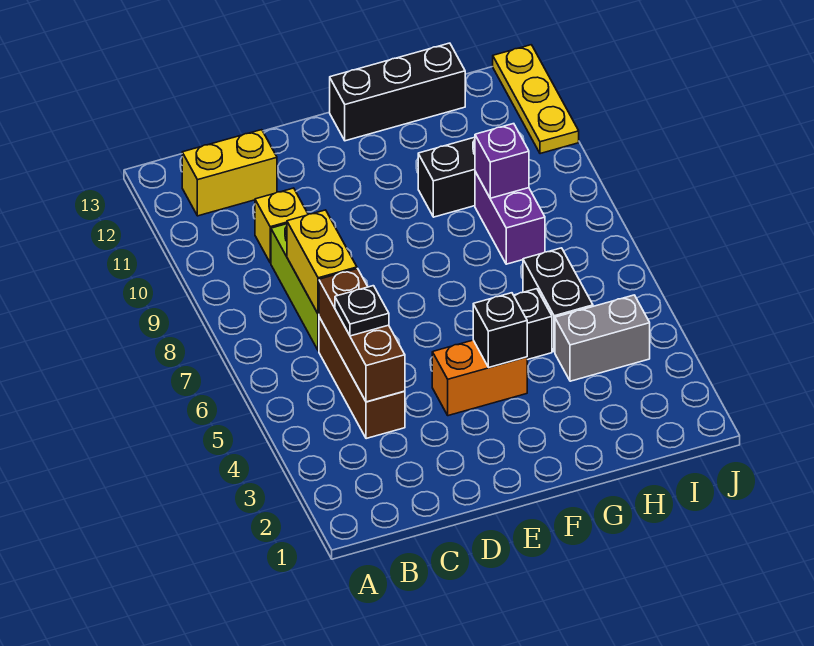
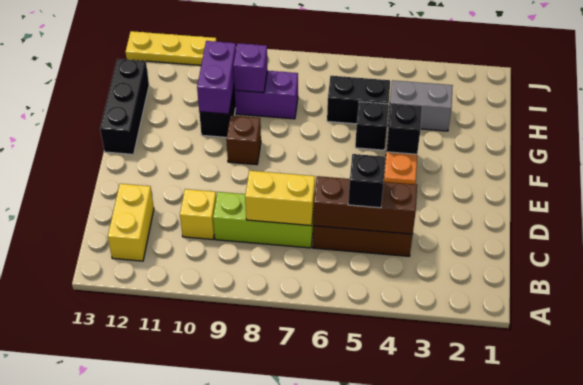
black 1x1 plate [335,286,389,336] -> black 1x1 brick [348,154,386,208]
none -> brown 1x1 brick [226,116,261,165]
none -> purple 1x2 brick [197,41,236,114]
grey 1x2 brick [555,295,650,381] -> grey 1x2 brick turned to [388,80,453,131]

